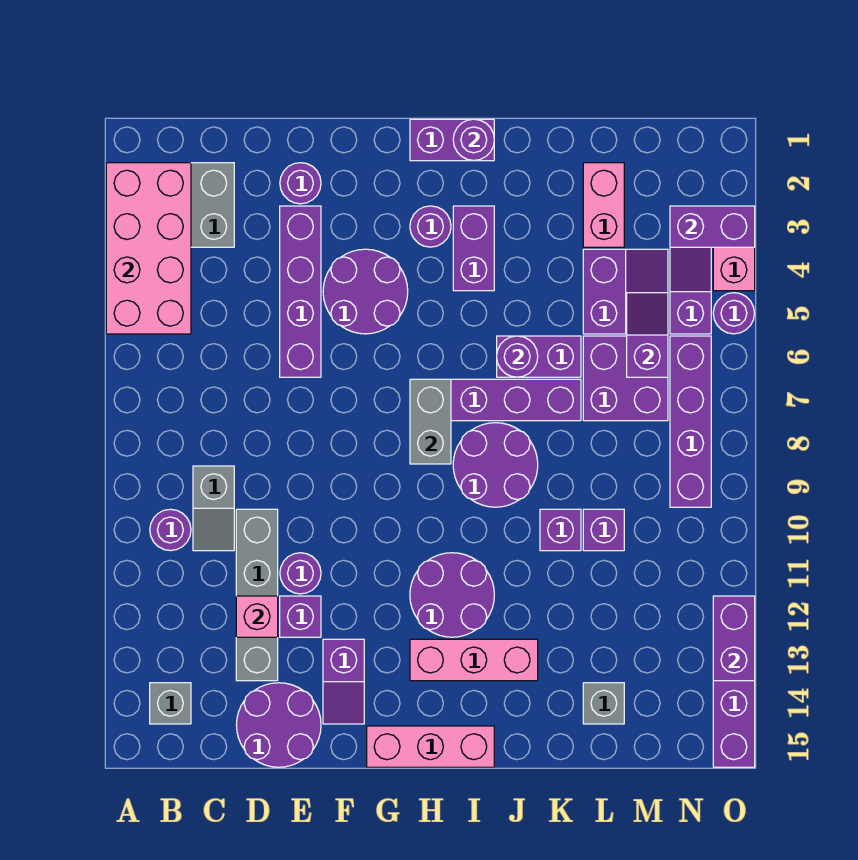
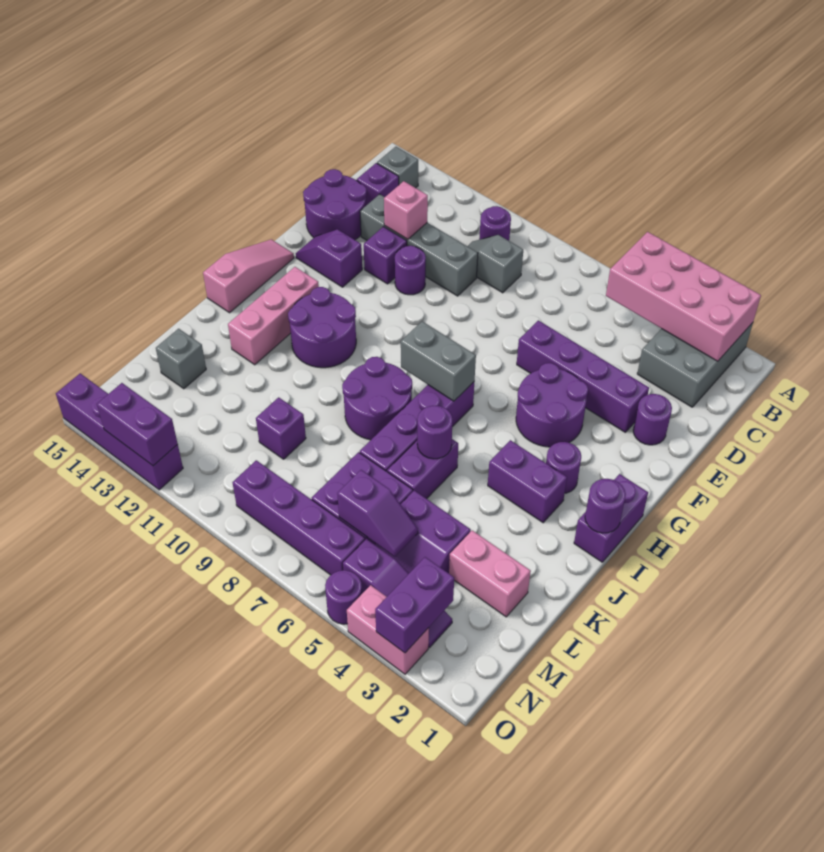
pink 1x3 brick [367,726,494,767] -> pink 1x3 slope [203,239,294,313]
purple 1x1 brick [540,509,581,551] -> purple 1x1 brick moved to [357,163,399,205]

